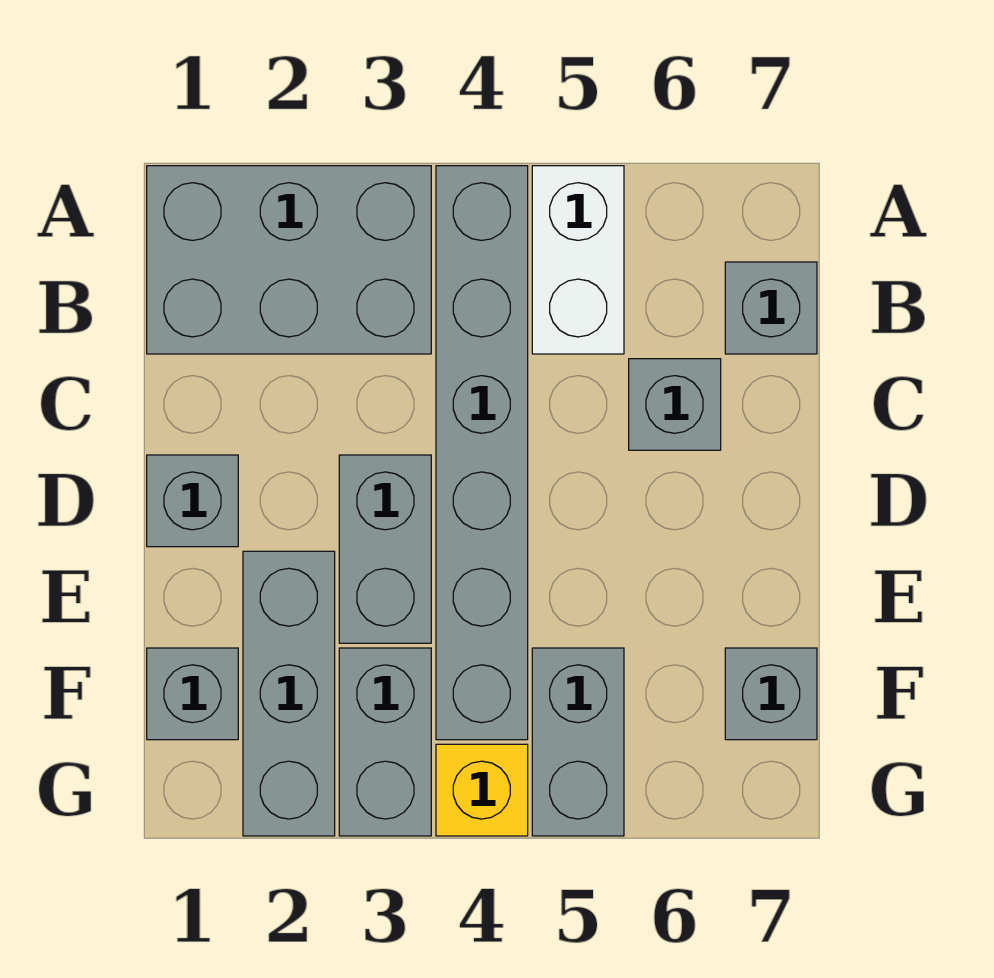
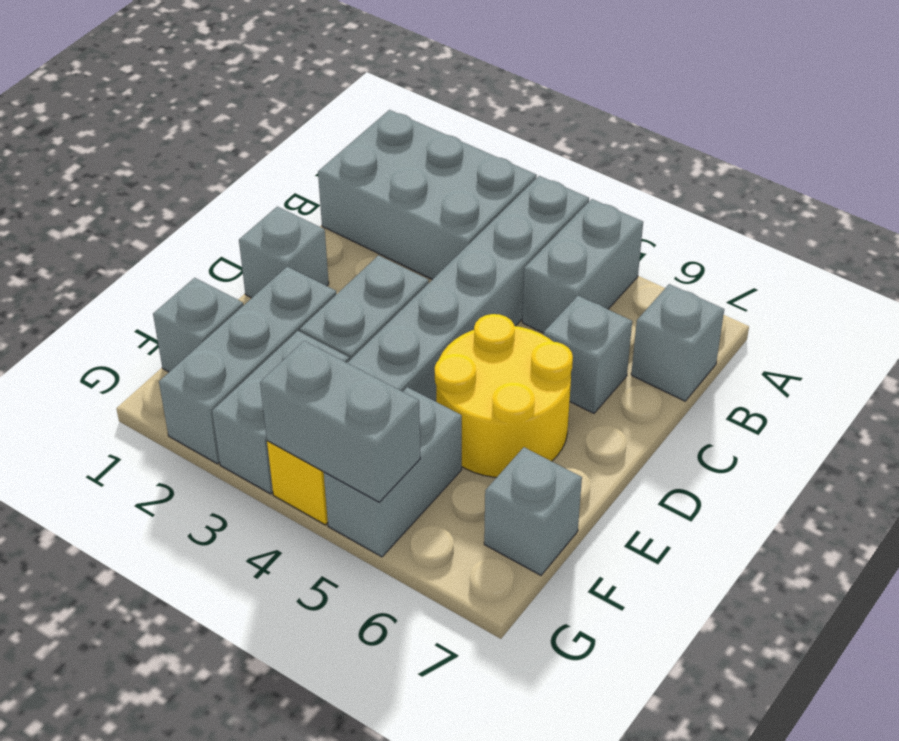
white 1x2 brick [532,166,624,354] -> grey 1x2 brick [522,199,643,333]
none -> yellow 2x2 round brick [435,314,573,477]
none -> grey 1x2 brick [260,341,420,502]

